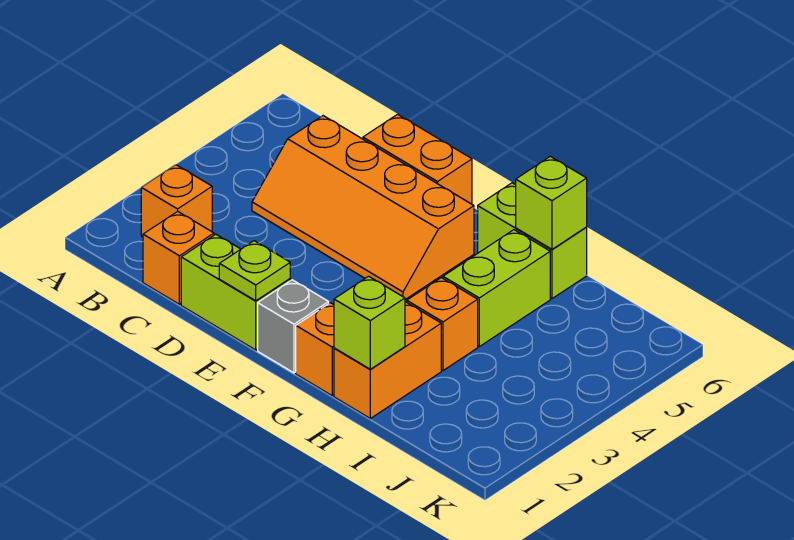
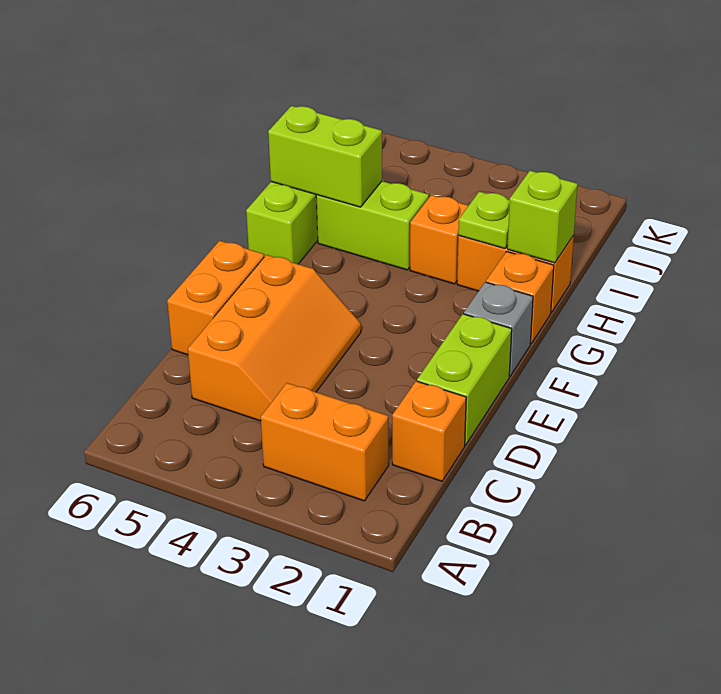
orange 1x1 brick [141,165,212,237] -> orange 1x2 brick [261,383,389,501]
orange 2x4 slope [252,116,474,300] -> orange 2x3 slope [188,255,361,421]
lime 1x1 plate [219,241,290,301] -> lime 1x1 plate moved to [458,191,510,249]
lime 1x1 brick [516,156,587,249] -> lime 1x2 brick [268,106,382,207]

